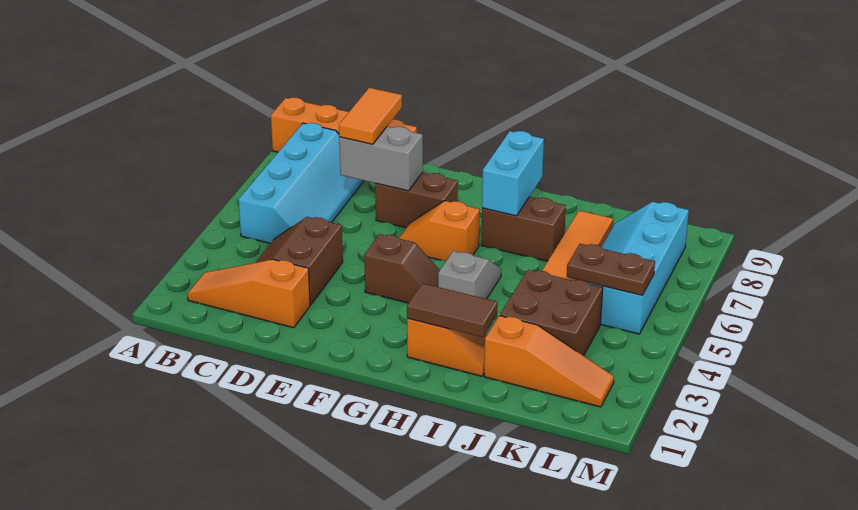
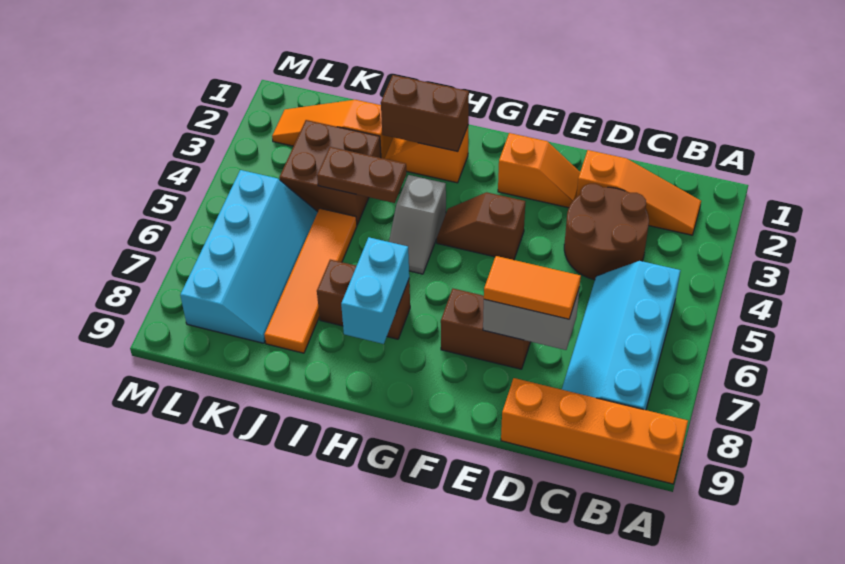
brown 2x2 slope [255,217,343,305] -> brown 2x2 round brick [564,184,649,280]
orange 1x2 tile [339,88,402,144] -> orange 1x2 tile turned to [484,256,581,319]
orange 1x2 slope [400,201,480,261] -> orange 1x2 slope moved to [498,133,580,208]
brown 1x2 tile [407,283,498,337] -> brown 1x2 brick [381,75,469,152]
brown 1x2 plate [567,244,655,295] -> brown 1x2 plate moved to [317,147,406,203]

